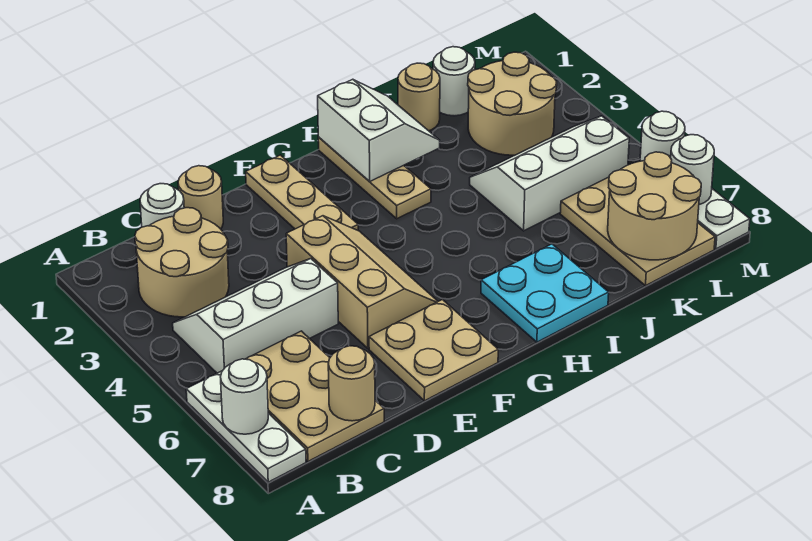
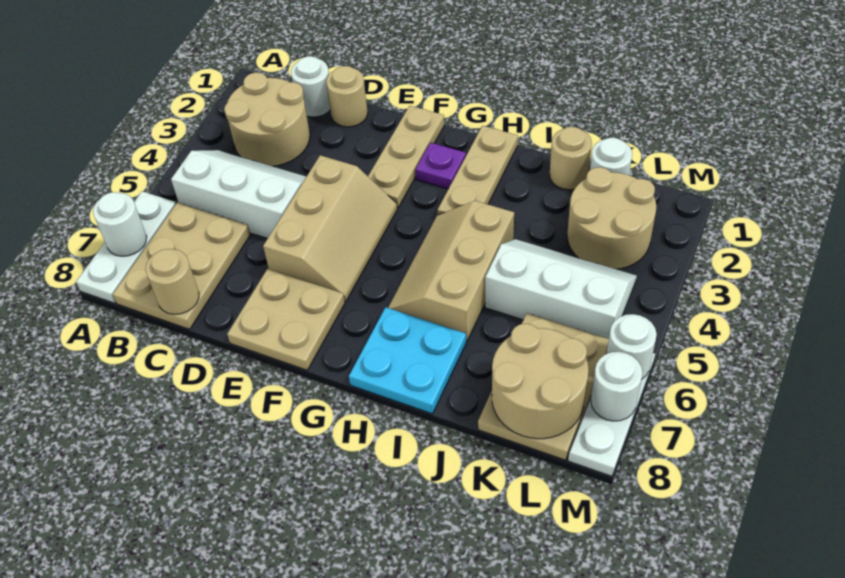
none -> purple 1x1 plate [415,143,466,189]
white 2x2 slope [318,79,440,182] -> none
none -> tan 2x3 slope [388,201,514,341]

